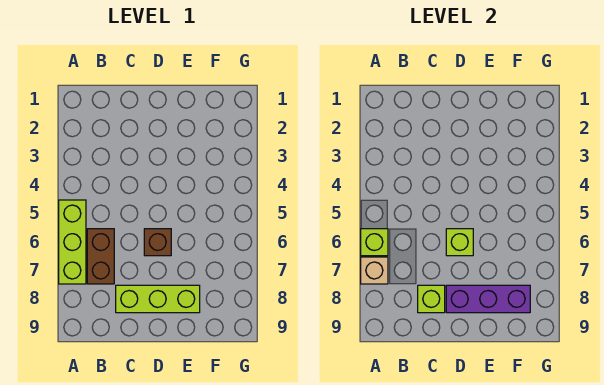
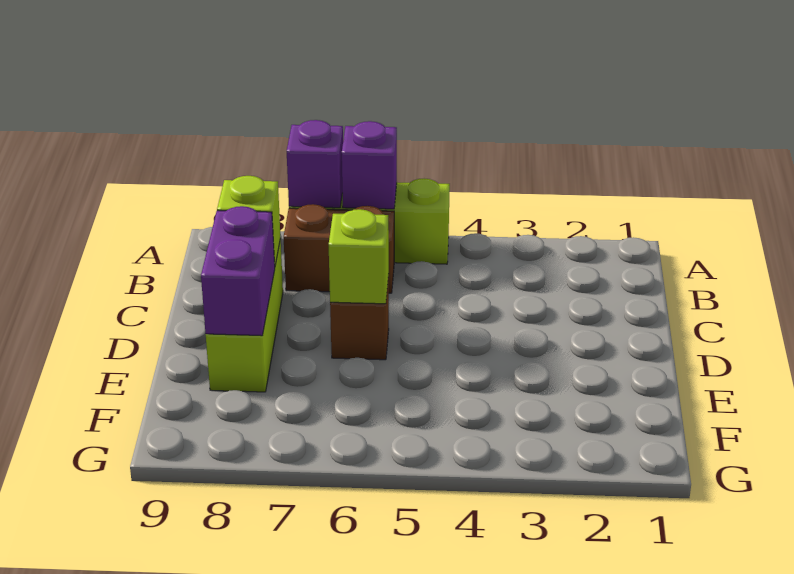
lime 1x1 brick [361,229,388,256] -> purple 1x1 brick [342,121,397,209]
tan 1x1 brick [361,257,388,284] -> purple 1x1 brick [287,120,343,208]
purple 1x3 brick [446,285,530,313] -> purple 1x2 brick [201,206,275,336]

